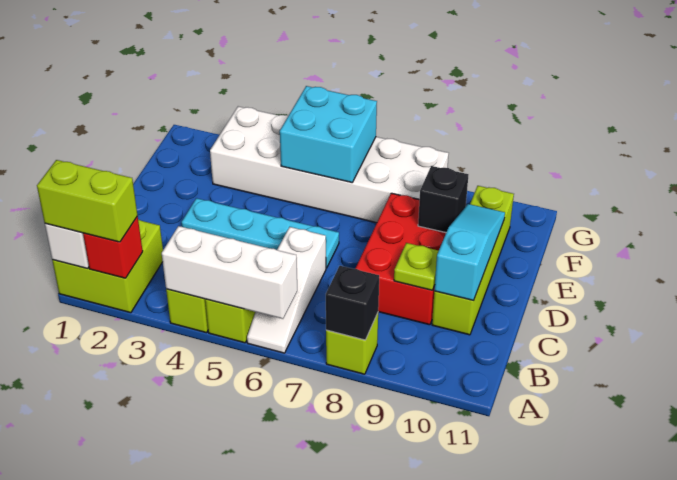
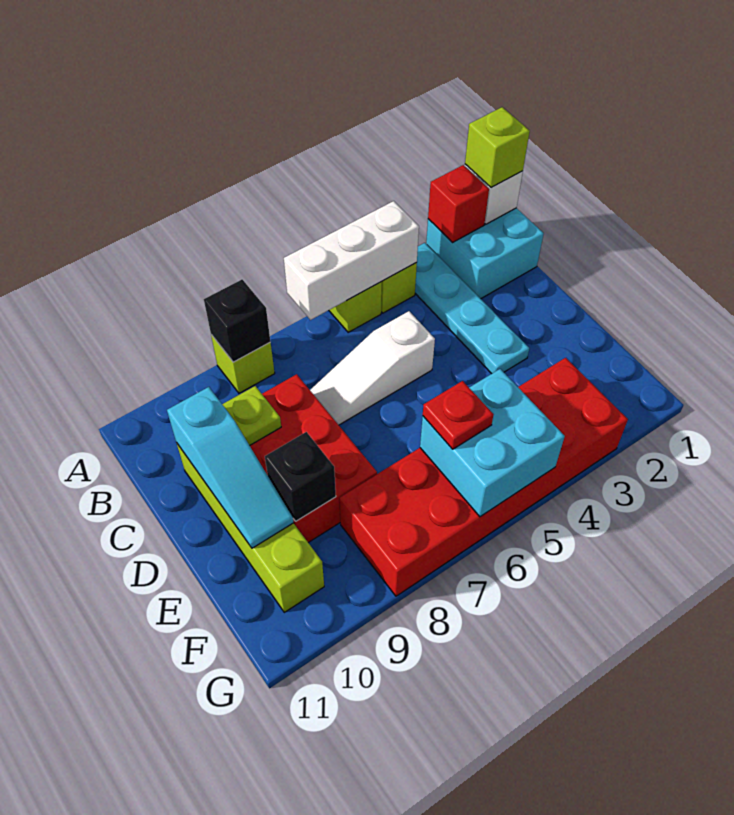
lime 2x2 brick [52,219,163,313] -> cyan 2x2 brick [426,208,544,299]
lime 1x2 brick [37,160,138,242] -> lime 1x1 brick [465,107,530,188]
white 1x3 slope [247,227,326,353] -> white 1x3 slope turned to [310,311,435,425]
cyan 1x4 plate [182,198,339,268] -> cyan 1x4 plate turned to [415,243,529,374]
white 2x6 brick [210,106,449,223] -> red 2x6 brick [339,358,628,596]
none -> red 1x1 plate [423,381,494,449]

